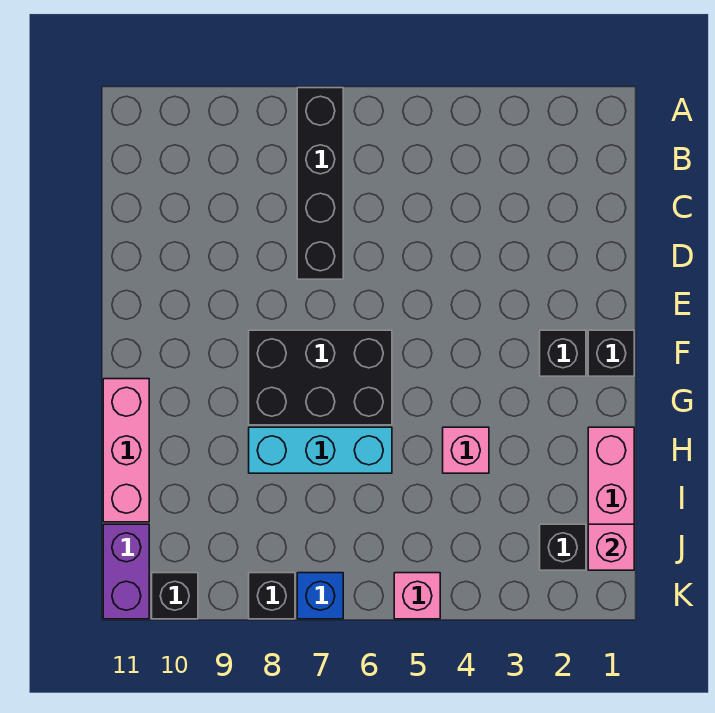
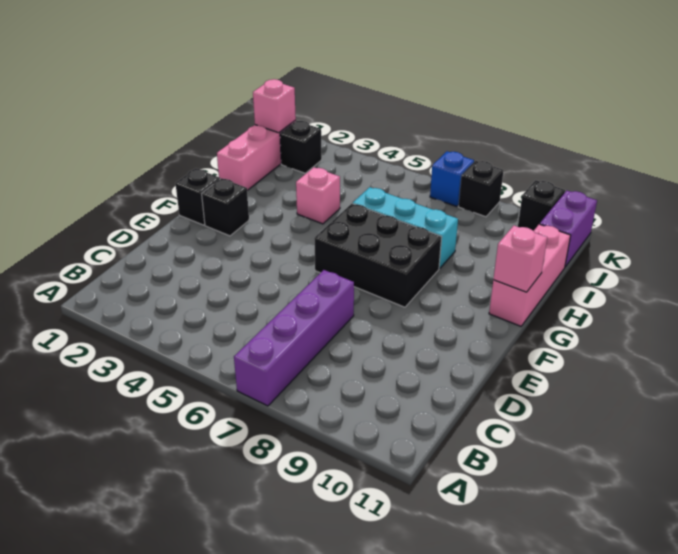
black 1x4 brick [297,88,343,279] -> purple 1x4 brick [234,270,354,406]
pink 1x1 brick [394,573,440,619] -> pink 1x1 brick moved to [493,226,547,292]

